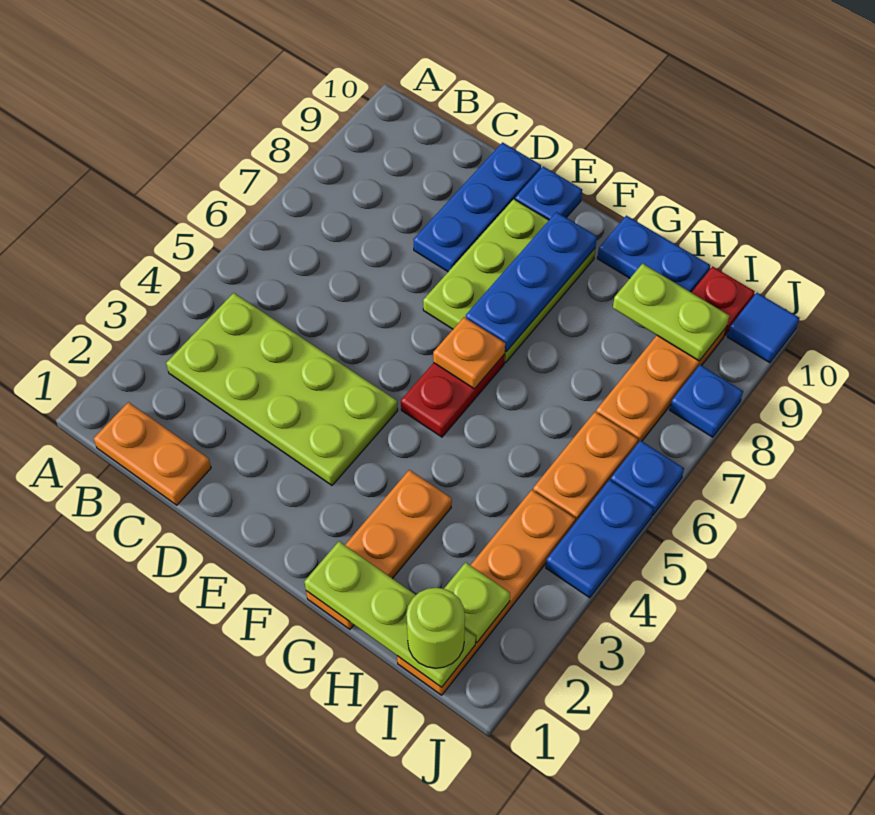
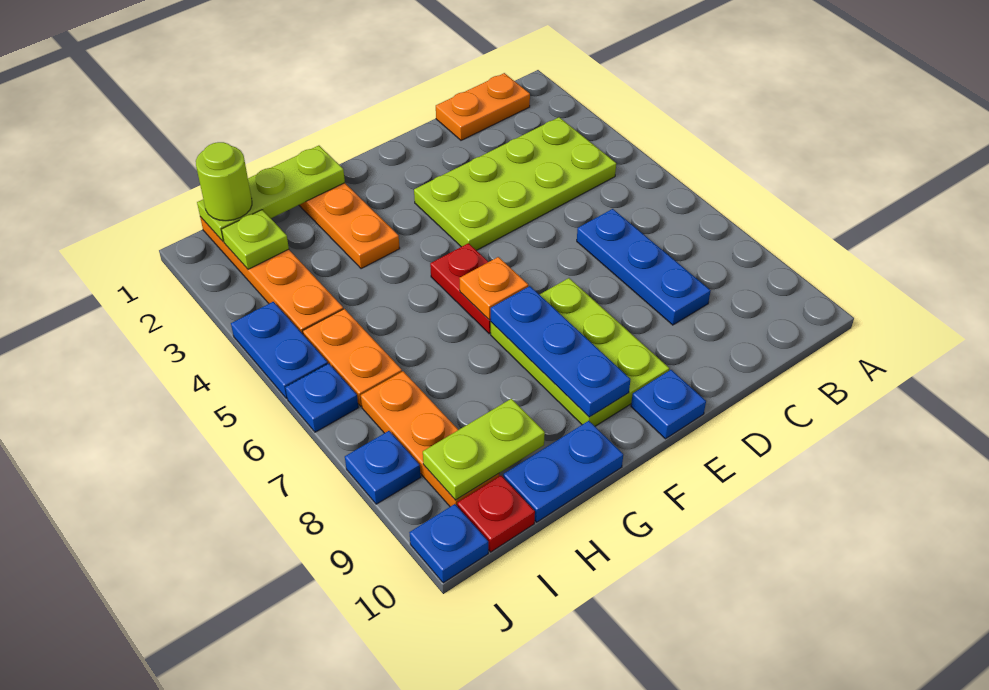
blue 1x3 plate [413,142,541,272] -> blue 1x3 plate moved to [577,209,711,325]
blue 1x1 tile [727,293,799,363] -> blue 1x1 plate [409,504,488,583]

